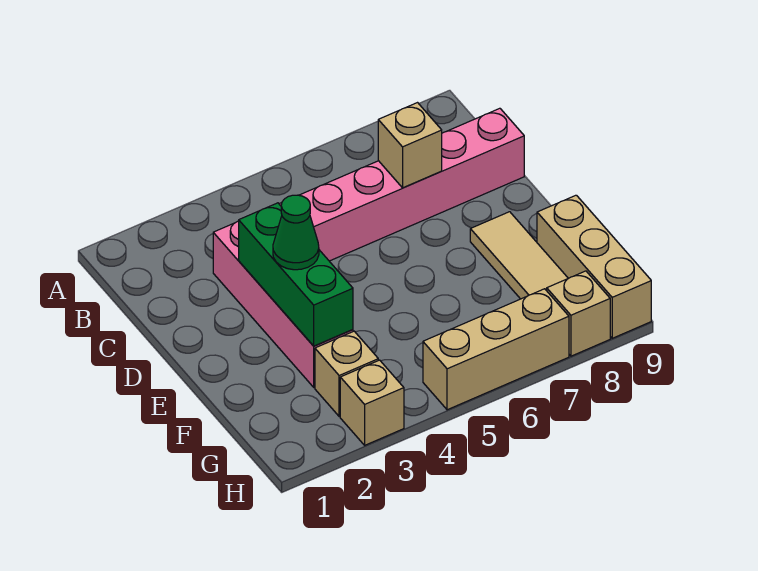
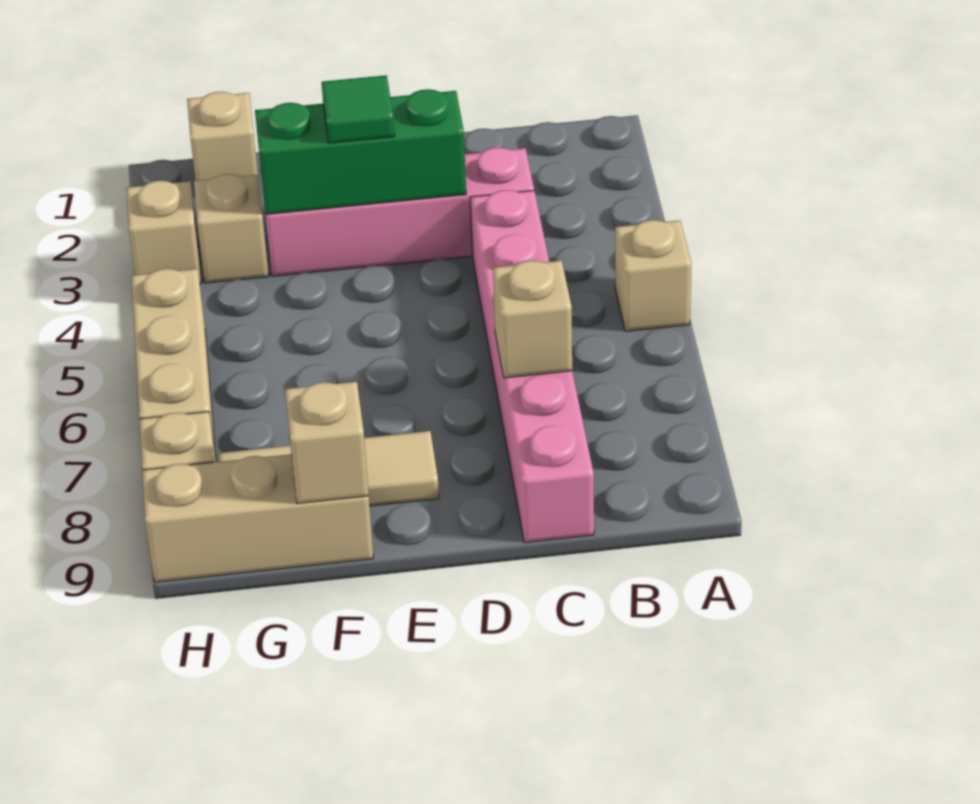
none -> tan 1x1 brick [615,220,691,331]
green 1x1 cone [273,195,319,270] -> green 1x1 tile [322,75,395,143]
none -> tan 1x1 brick [285,382,369,503]
none -> tan 1x1 brick [187,92,258,181]

